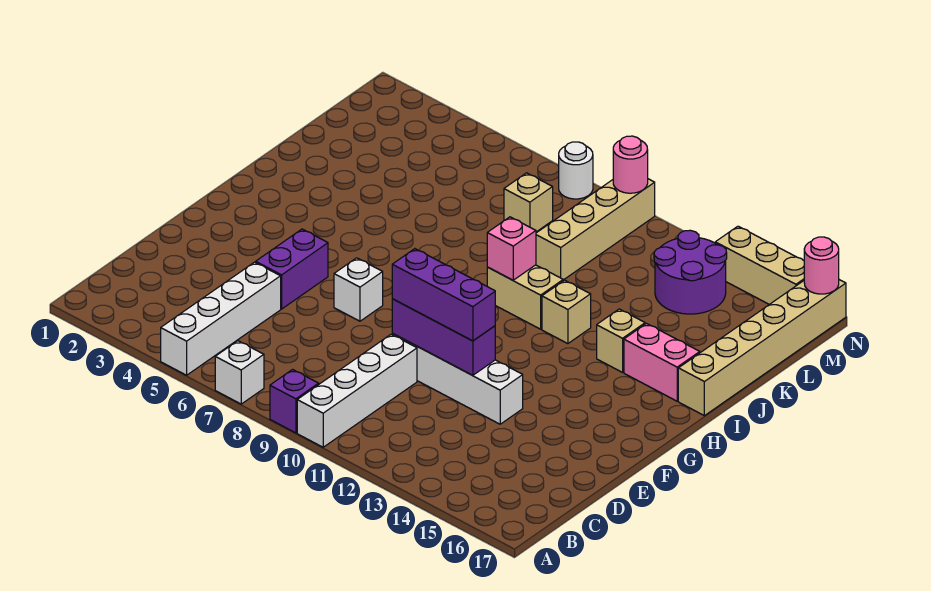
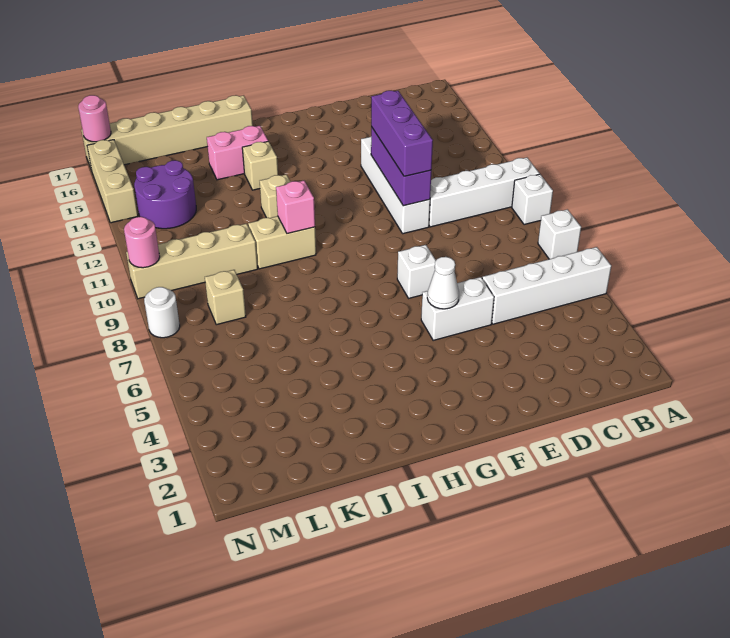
purple 1x1 brick [270,370,319,433] -> white 1x1 brick [512,174,553,225]
purple 1x2 brick [256,229,328,309] -> white 1x2 brick [421,277,494,340]
none -> white 1x1 cone [427,257,459,309]
tan 1x2 brick [487,265,563,329] -> tan 1x2 brick turned to [248,216,316,269]
pink 1x2 brick [624,324,700,401] -> pink 1x2 brick turned to [207,126,268,180]

